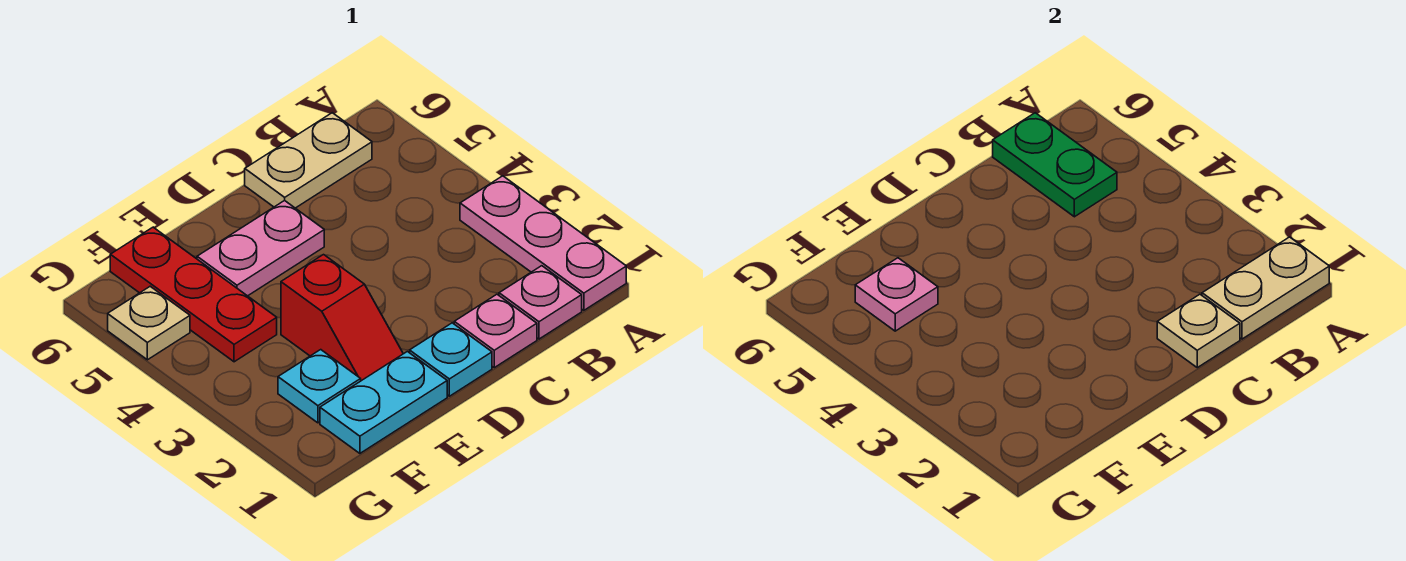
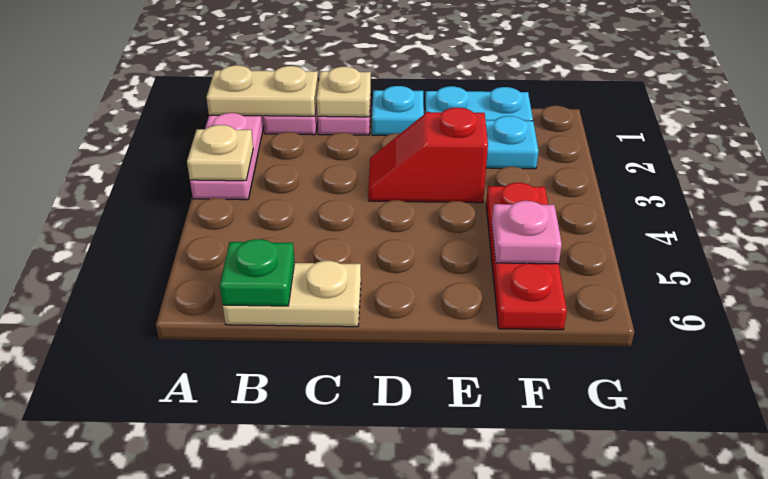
green 1x2 plate [993,113,1117,217] -> green 1x1 plate [220,239,295,306]
pink 1x2 plate [197,200,324,296] -> none
red 1x2 slope [281,255,403,381] -> red 1x2 slope turned to [368,108,488,203]
tan 1x1 plate [108,286,190,360] -> tan 1x1 plate moved to [187,125,253,181]

